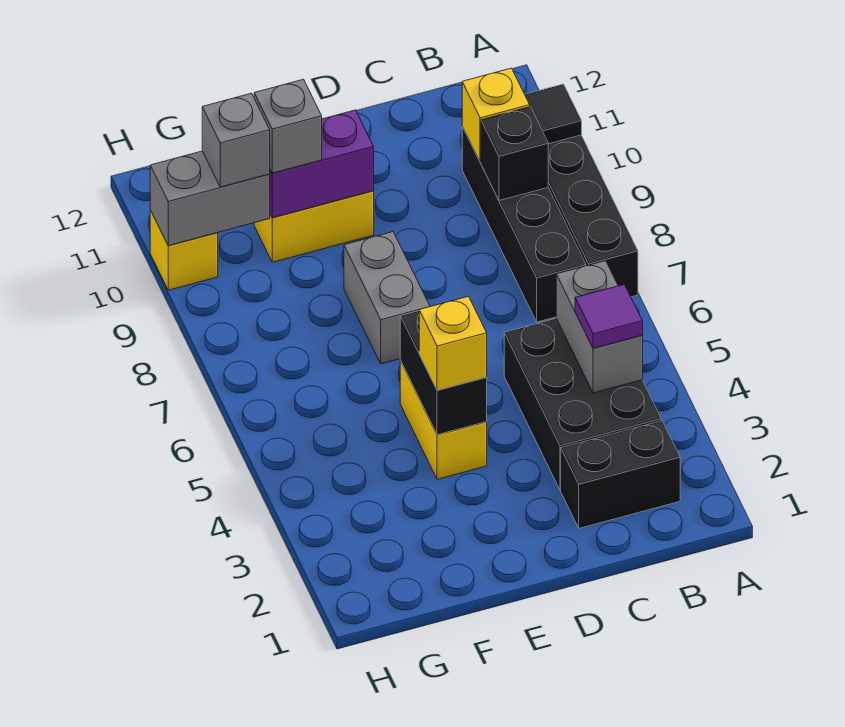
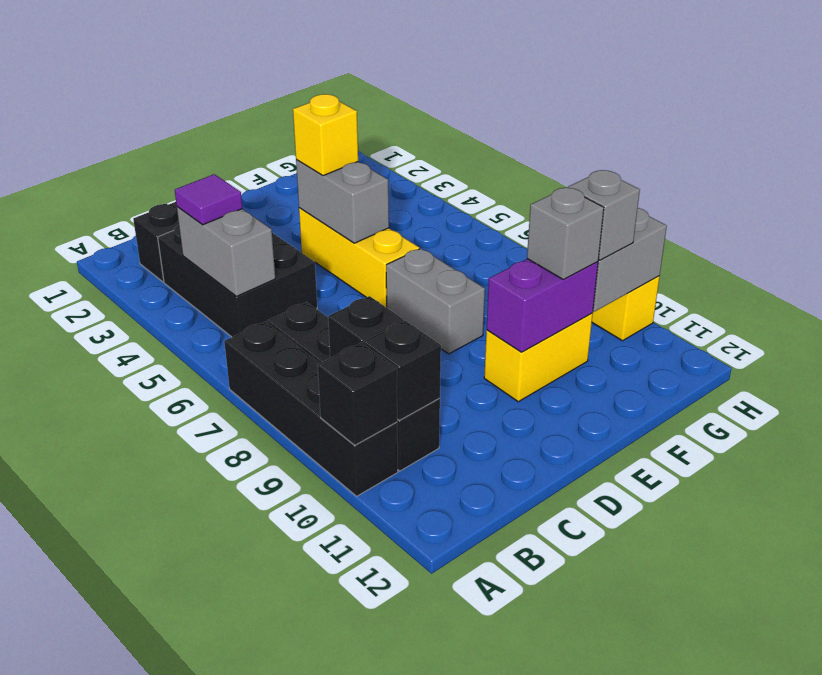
black 1x1 tile [525,84,582,144] -> black 1x1 brick [318,343,397,445]
yellow 1x1 brick [462,68,530,162] -> black 1x1 brick [364,321,441,420]
yellow 1x2 brick [400,361,487,479] -> yellow 1x3 brick [299,208,419,308]
black 1x2 brick [400,311,487,435] -> grey 1x2 brick [296,160,389,243]

